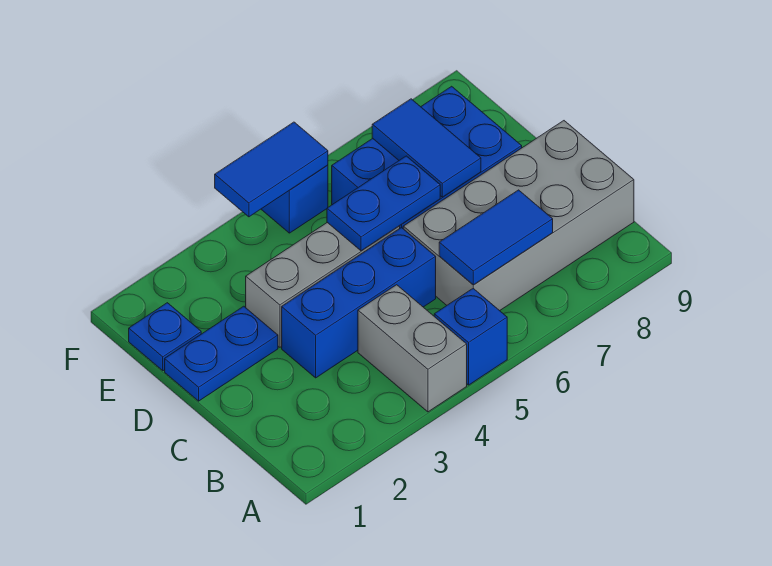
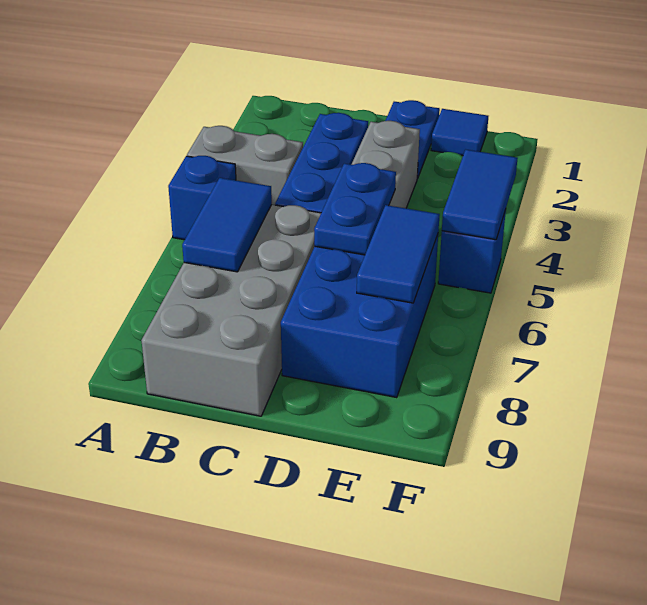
blue 1x2 tile [372,99,481,197] -> blue 1x2 tile turned to [357,205,440,303]
blue 1x1 plate [129,303,201,371] -> blue 1x1 tile [431,109,488,156]

